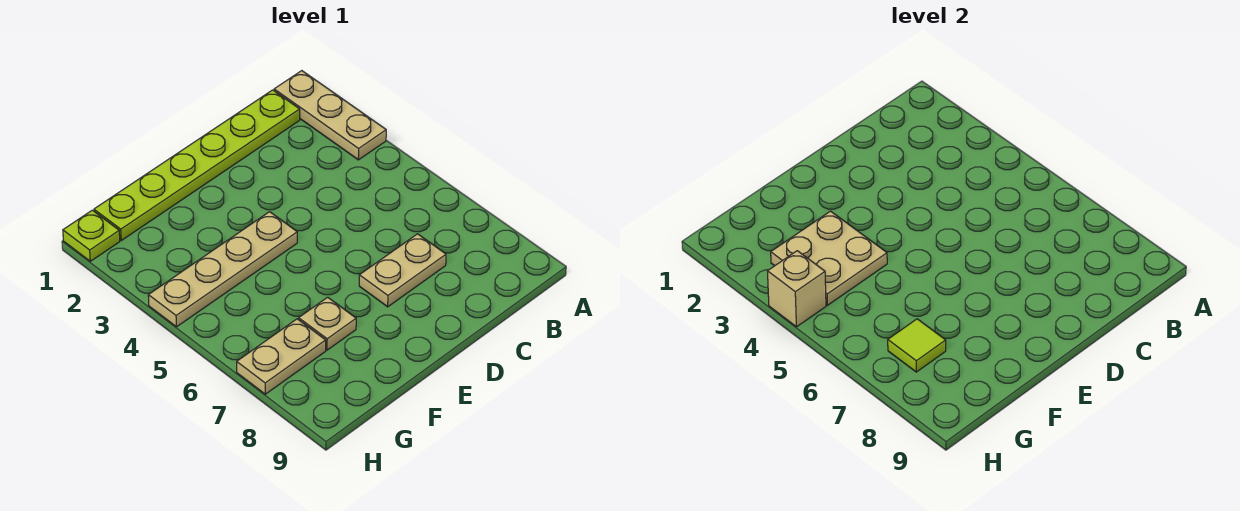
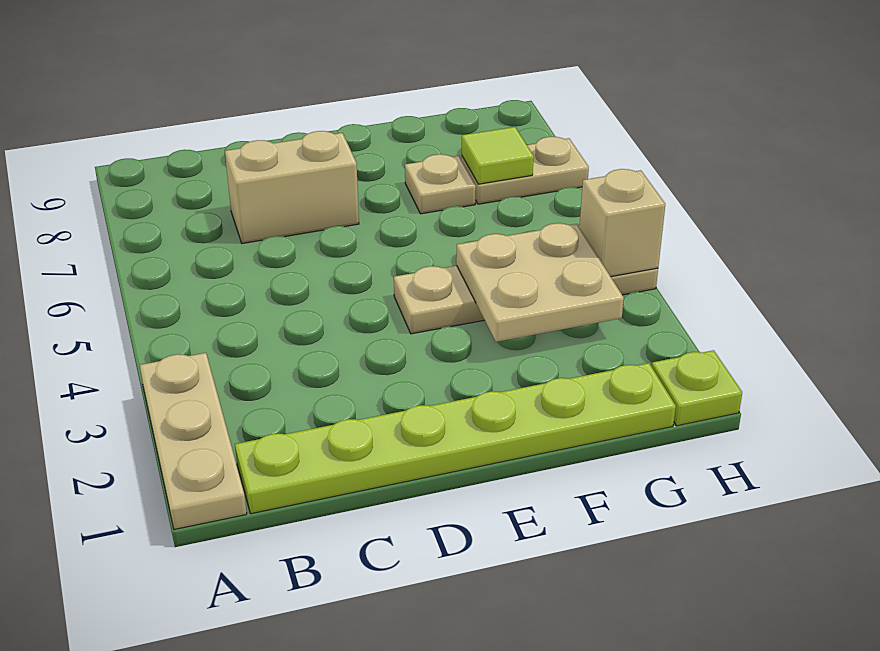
tan 1x2 plate [359,234,446,307] -> tan 1x2 brick [225,131,359,244]

